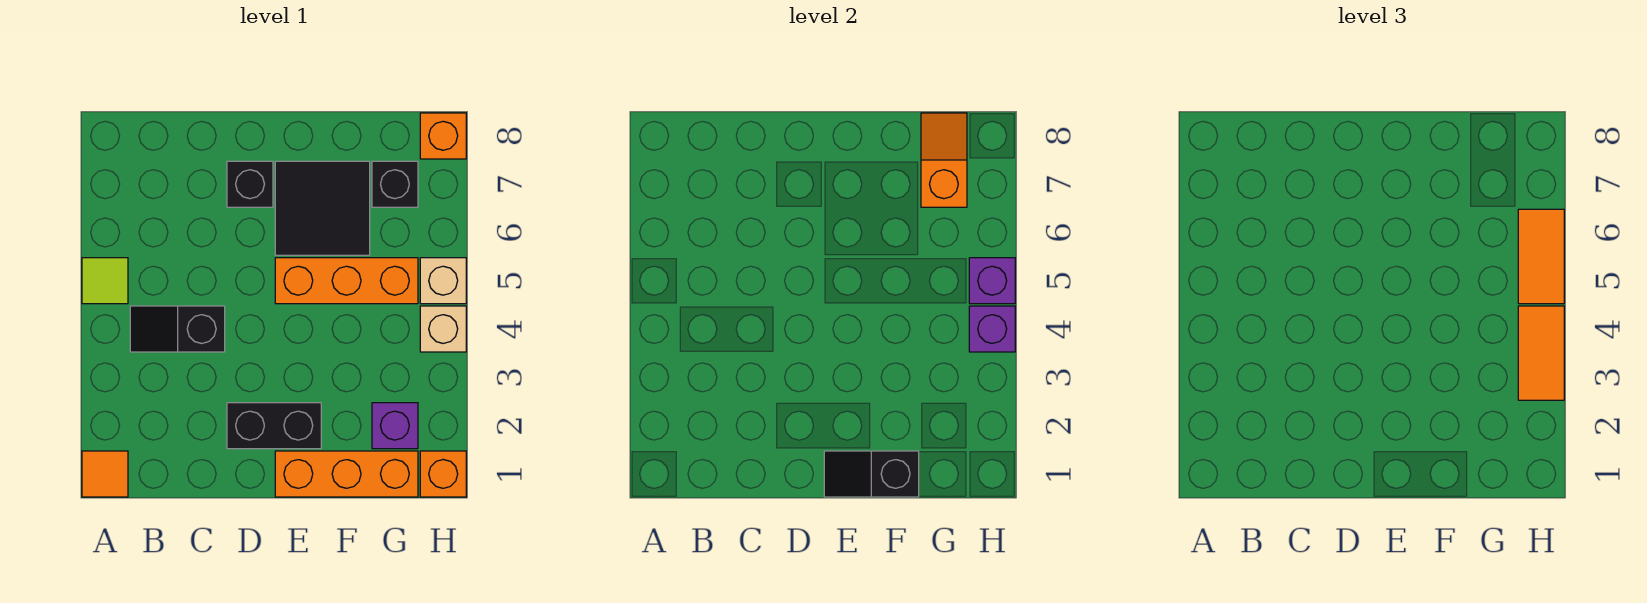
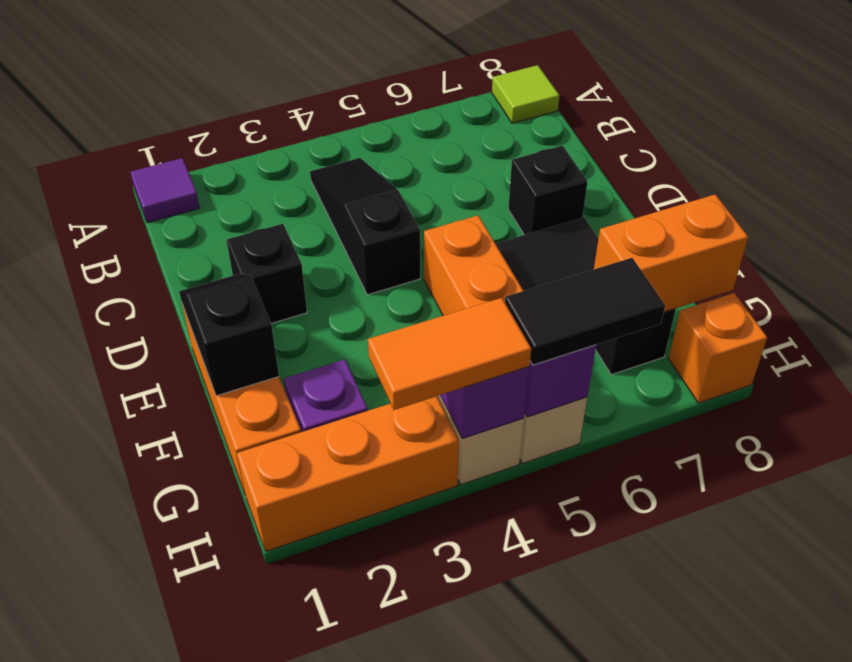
orange 1x1 tile [82,451,128,497] -> purple 1x1 tile [130,158,200,223]
lime 1x1 tile [82,258,128,304] -> lime 1x1 tile moved to [492,65,560,123]
black 1x2 slope [130,306,225,352] -> black 1x3 slope [310,158,420,295]
black 1x2 brick [227,403,321,449] -> black 1x1 brick [227,224,307,323]
orange 1x2 slope [921,113,967,207] -> orange 1x2 brick [594,194,748,312]
orange 1x1 brick [420,451,466,497] -> orange 1x3 brick [237,396,459,551]
orange 1x2 tile [1518,209,1564,304] -> black 1x2 tile [505,258,665,365]

